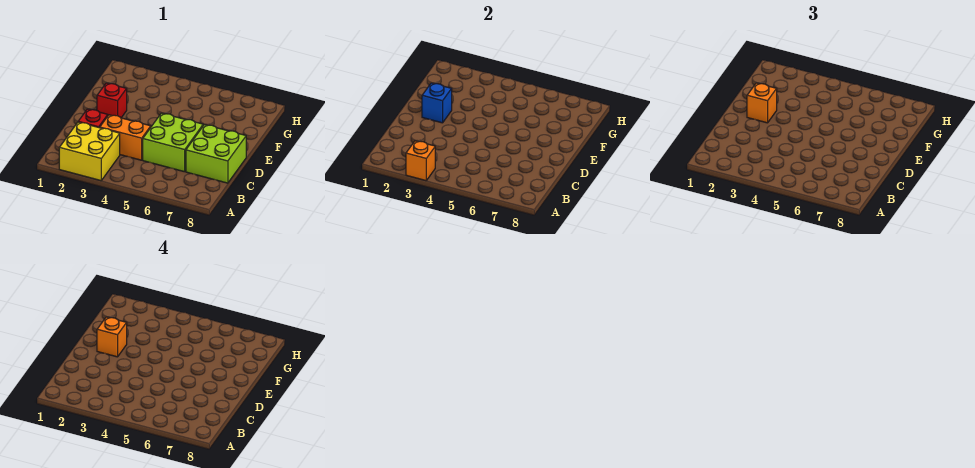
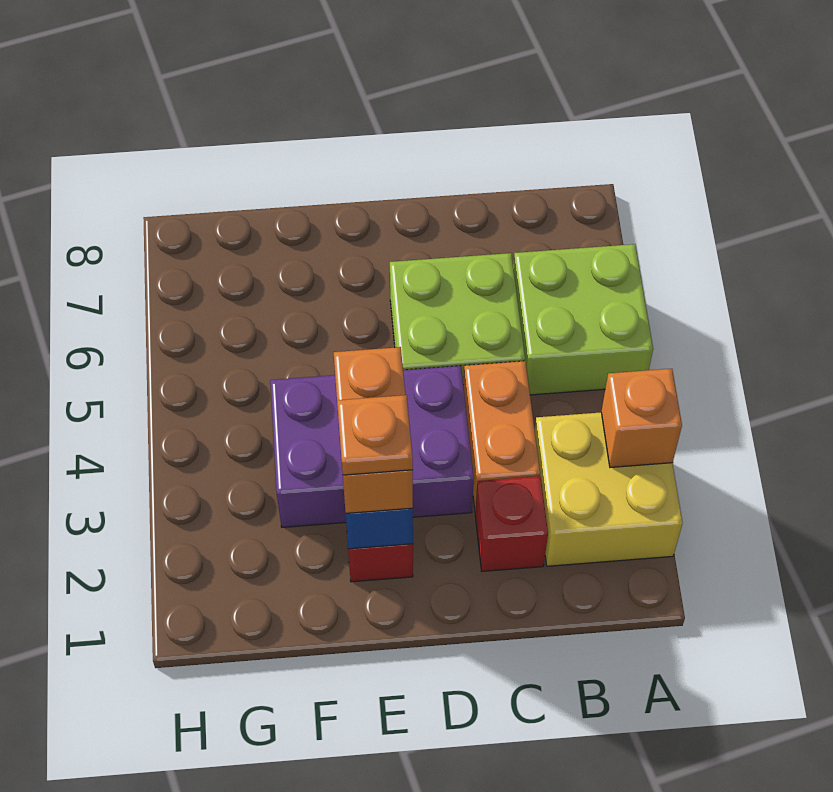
lime 2x2 brick [186,125,246,183] -> lime 2x2 brick moved to [513,244,653,395]
none -> purple 2x3 brick [270,366,474,527]
orange 1x1 brick [747,83,777,123] -> orange 1x2 brick [334,347,413,513]
orange 1x1 brick [97,317,127,357] -> orange 1x1 plate [337,395,413,475]

